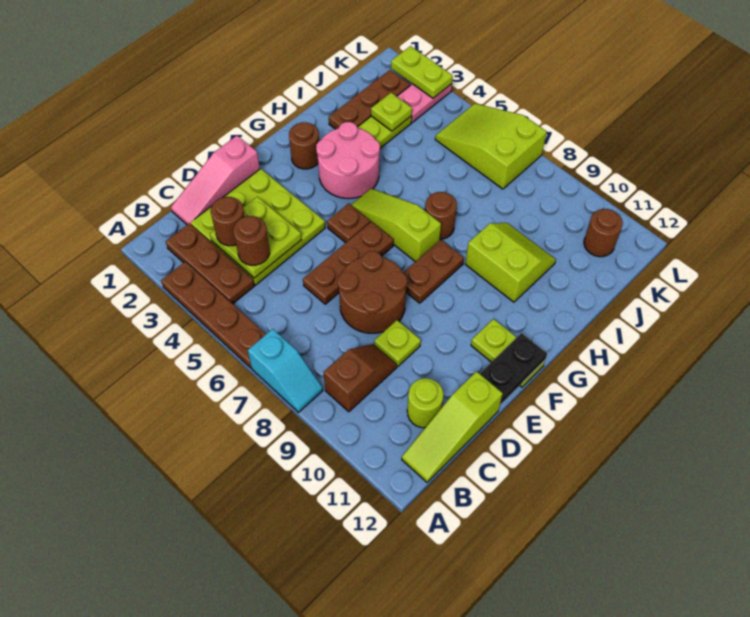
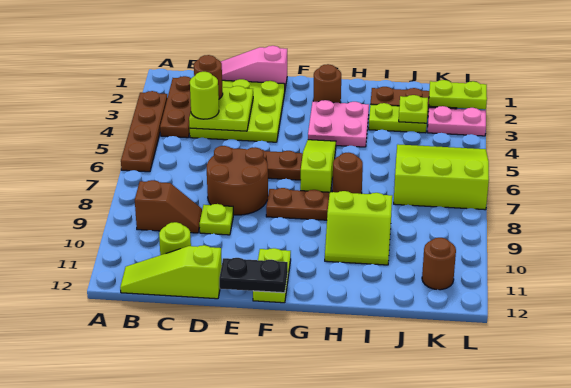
cyan 1x2 slope [248,329,323,412] -> none
brown 1x1 round brick [233,216,270,265] -> lime 1x1 round brick [190,72,219,119]
brown 1x1 plate [327,203,370,243] -> none
pink 2x2 round brick [316,122,380,198] -> pink 2x2 plate [308,100,369,147]
lime 2x2 slope [465,223,556,302] -> lime 2x2 slope turned to [325,191,392,265]
lime 2x3 slope [435,104,547,189] -> lime 3x3 slope [394,144,489,210]
lime 1x2 plate [391,46,453,98] -> lime 1x2 plate turned to [429,80,487,109]

